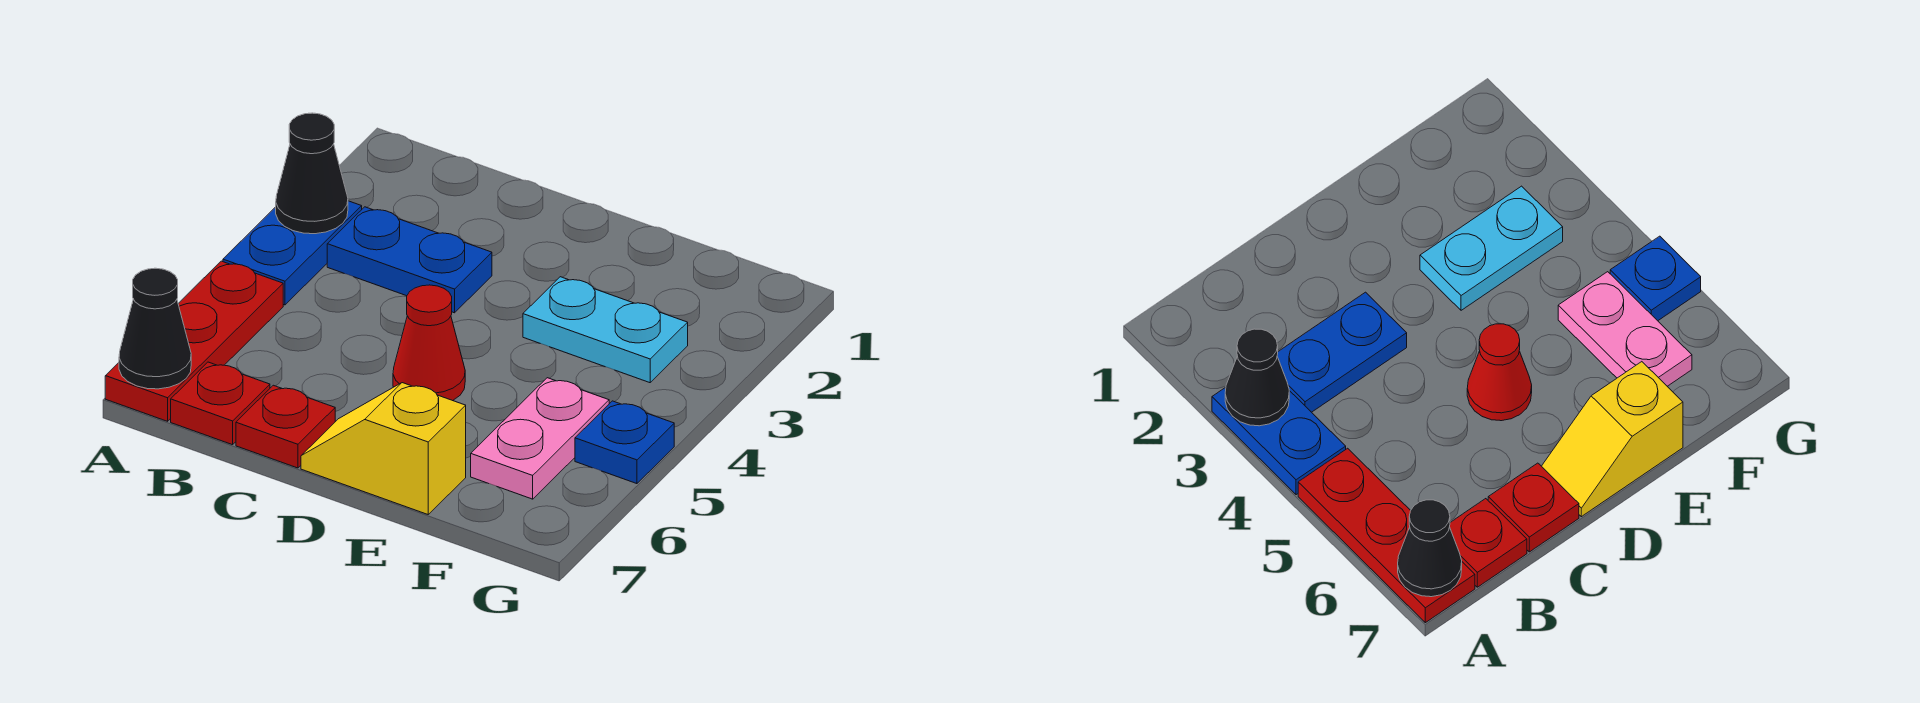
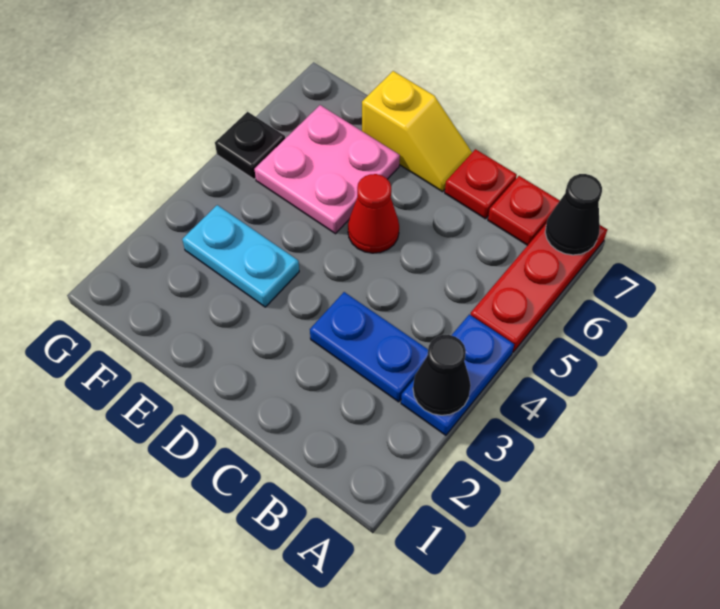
pink 1x2 plate [471,378,609,499] -> pink 2x2 plate [254,105,400,234]
blue 1x1 plate [575,401,674,484] -> black 1x1 plate [215,112,285,179]

